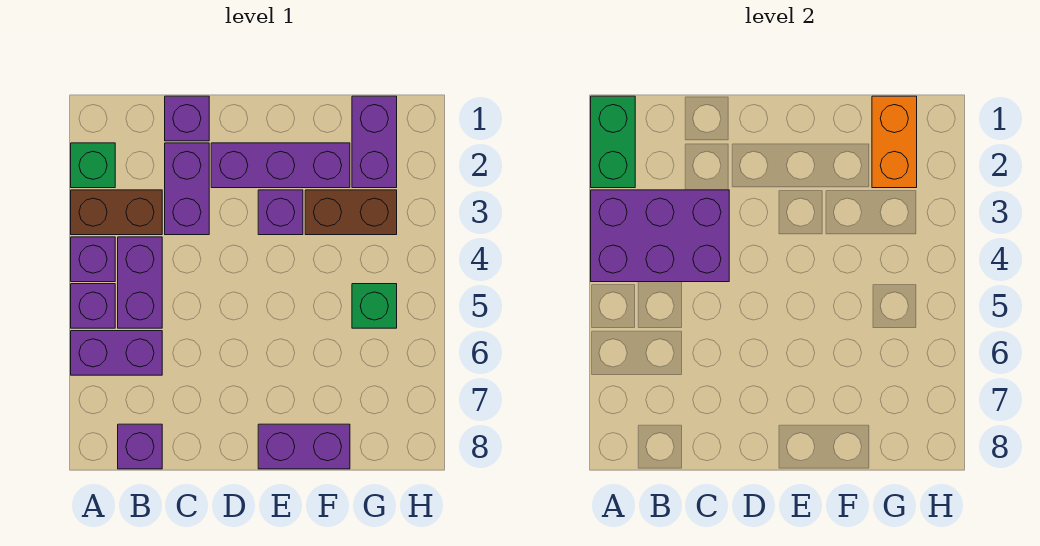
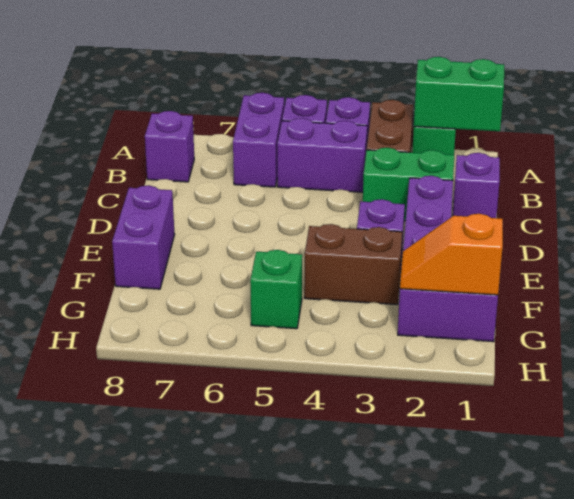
purple 2x3 brick [591,190,729,282] -> none
purple 1x2 brick [165,143,209,235] -> green 1x2 brick [363,148,454,221]
brown 1x2 brick [305,190,397,235] -> brown 1x2 brick turned to [304,224,402,305]
orange 1x2 brick [872,96,917,188] -> orange 1x2 slope [400,214,503,295]

